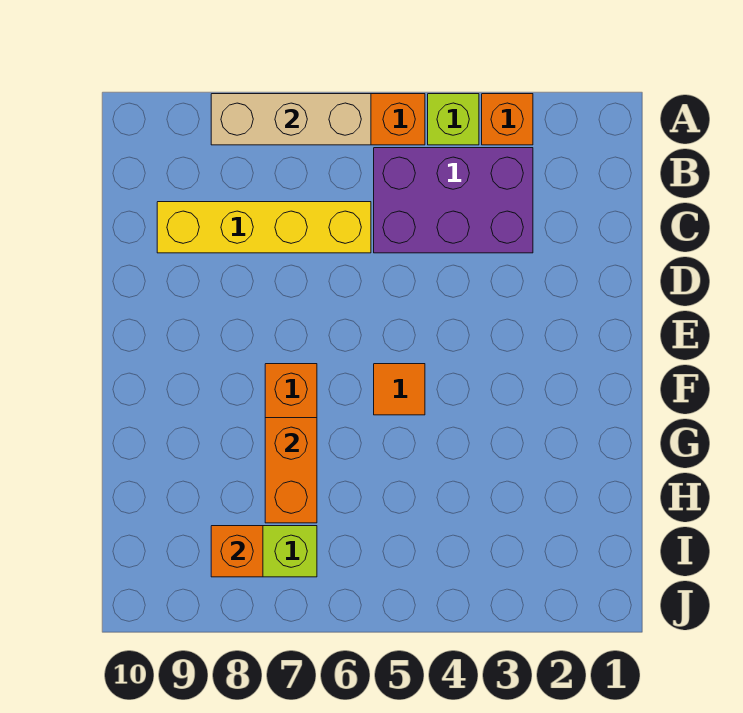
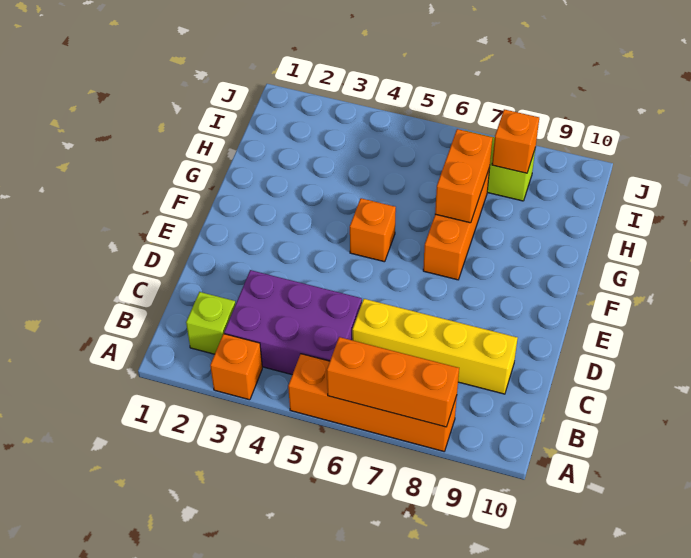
lime 1x1 brick [428,94,479,145] -> lime 1x1 brick moved to [186,292,236,354]
tan 1x3 brick [211,94,371,145] -> orange 1x3 brick [327,337,459,427]
orange 1x1 tile [374,364,425,415] -> orange 1x1 brick [350,198,396,262]

